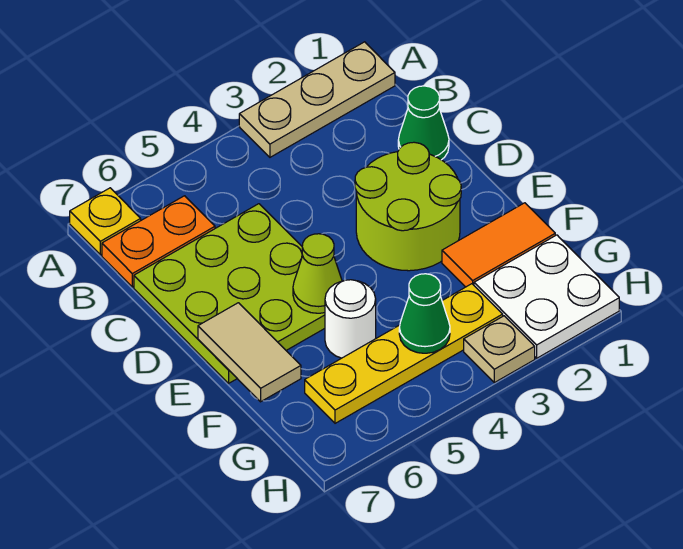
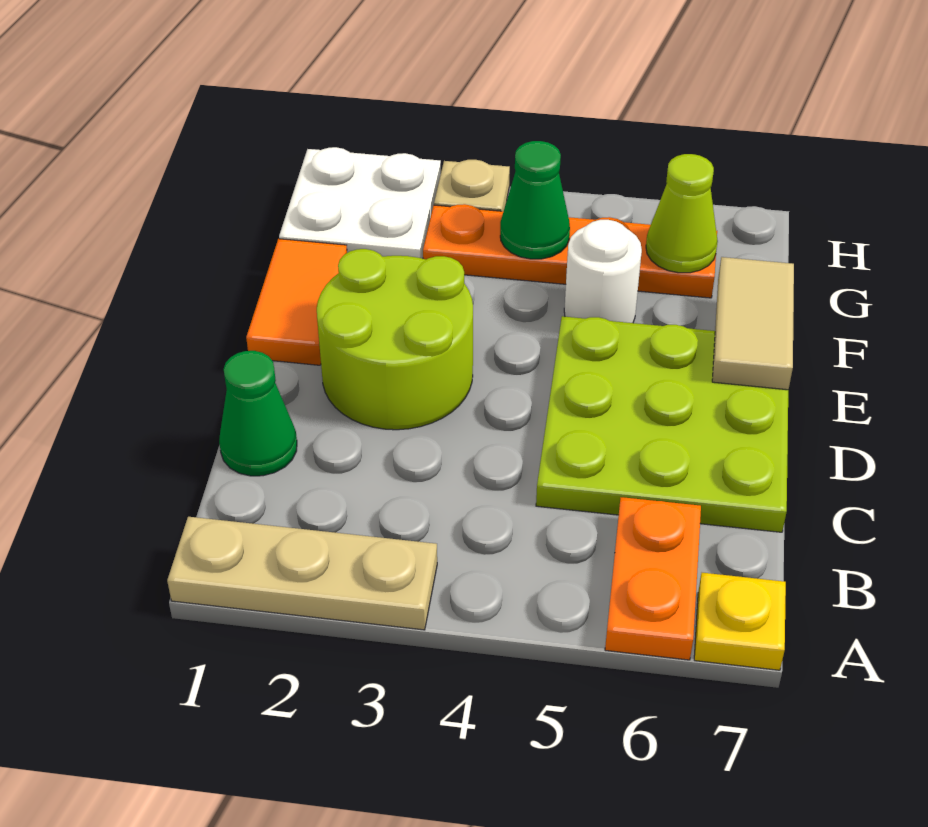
orange 1x2 plate [102,196,215,287] -> orange 1x2 plate turned to [605,497,701,660]
lime 1x1 cone [293,234,342,313] -> lime 1x1 cone moved to [646,154,718,273]
orange 1x2 tile [442,203,555,287] -> orange 1x2 tile turned to [246,239,347,365]
yellow 1x4 plate [305,284,503,423] -> orange 1x4 plate [423,204,717,298]

